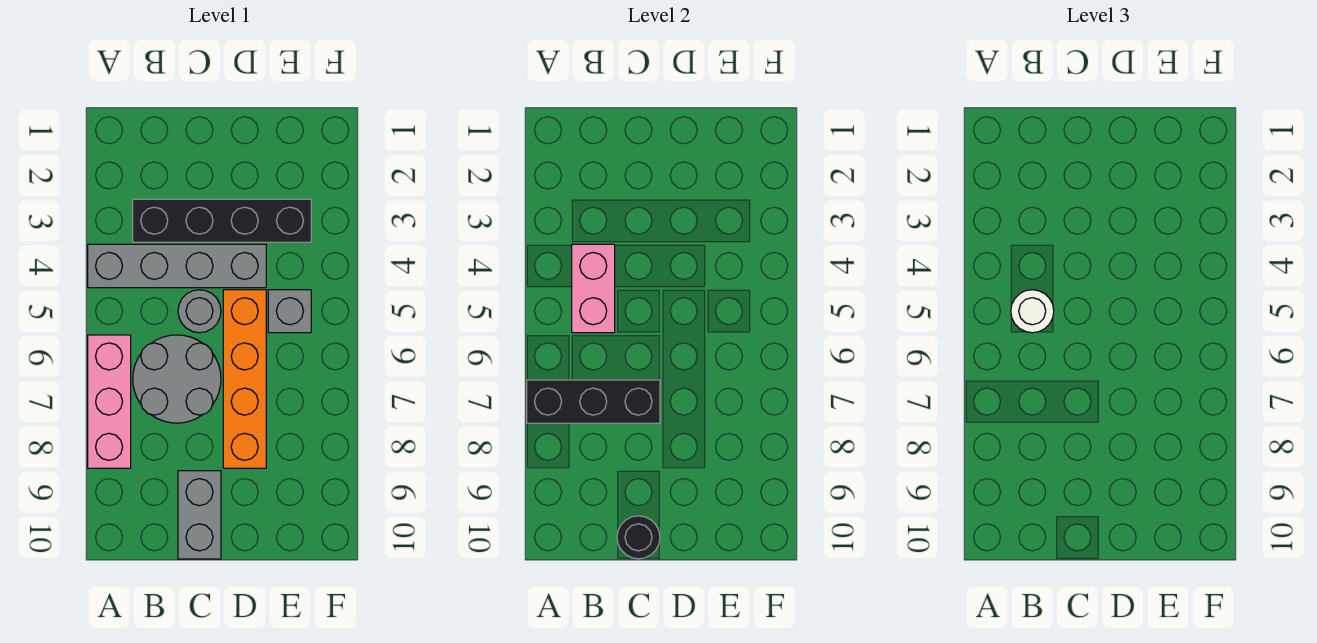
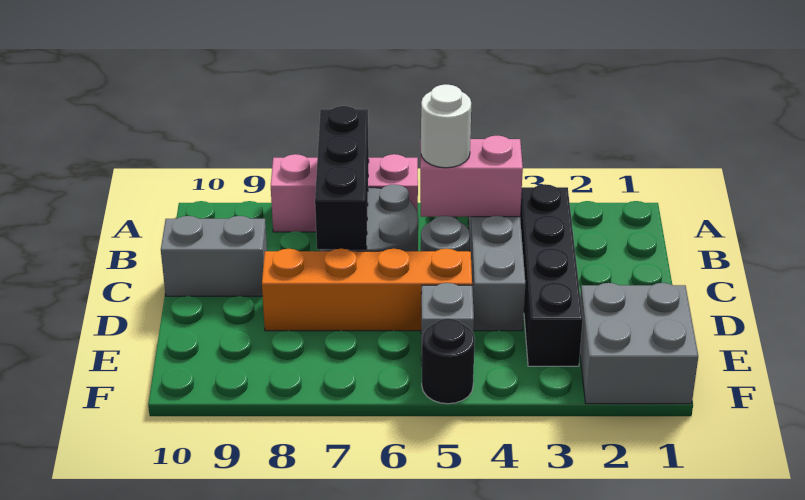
black 1x1 round brick [617,516,660,559] -> black 1x1 round brick moved to [422,319,475,404]
none -> grey 2x2 brick [580,283,698,404]

